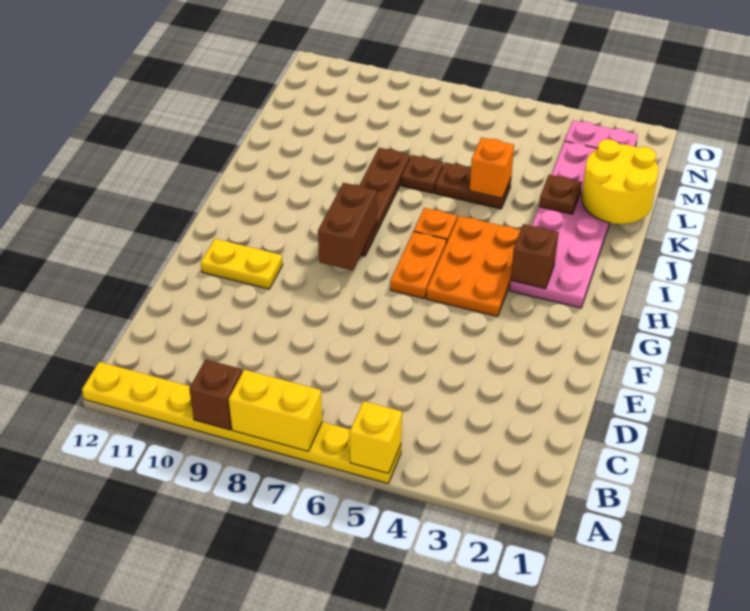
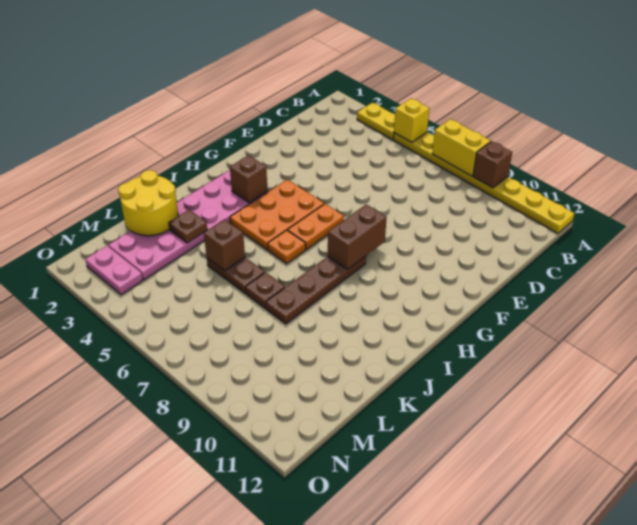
yellow 1x2 plate [201,239,283,289] -> yellow 1x2 plate moved to [357,103,395,140]
orange 1x1 brick [470,137,514,198] -> brown 1x1 brick [204,219,245,271]

